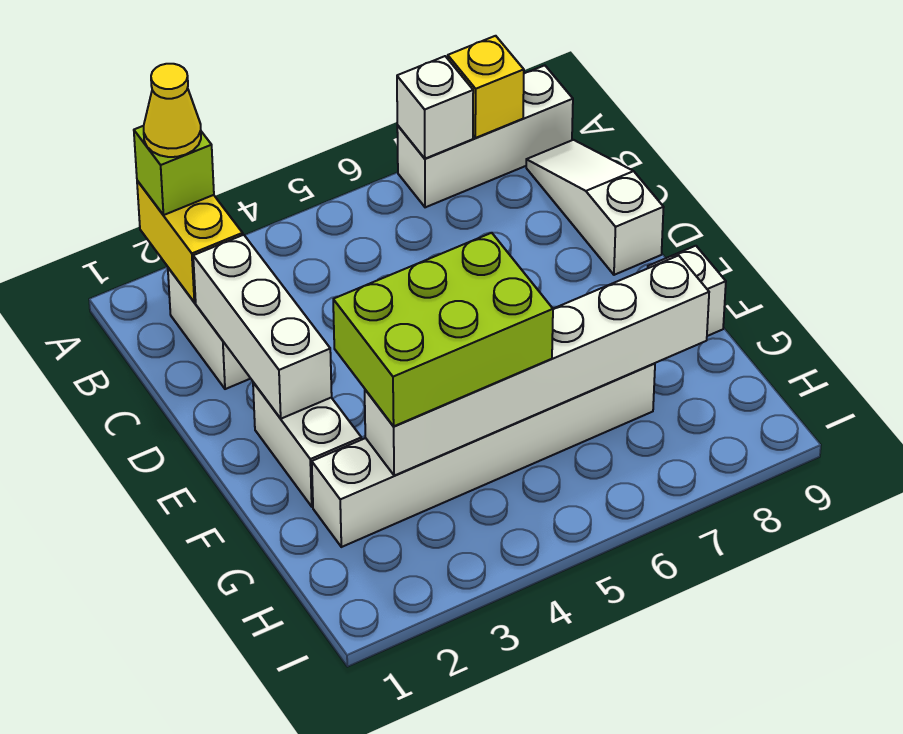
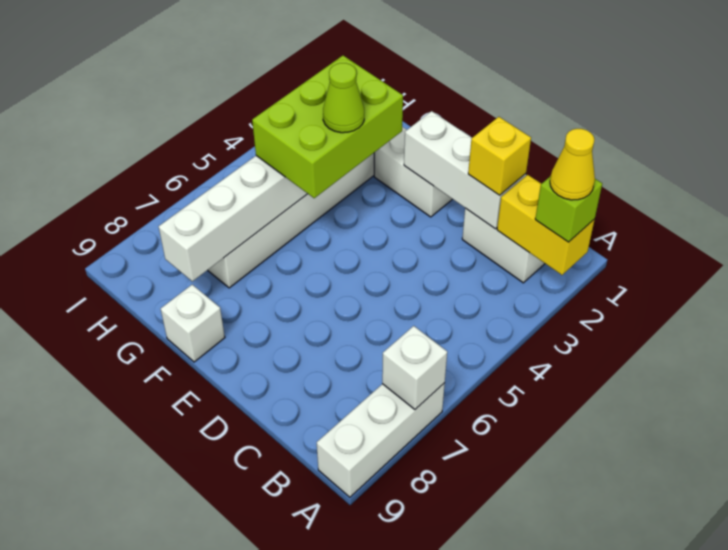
yellow 1x1 brick [448,36,524,138] -> yellow 1x1 brick moved to [468,117,531,195]
white 1x3 slope [526,140,664,275] -> none
none -> lime 1x1 cone [323,63,364,133]

